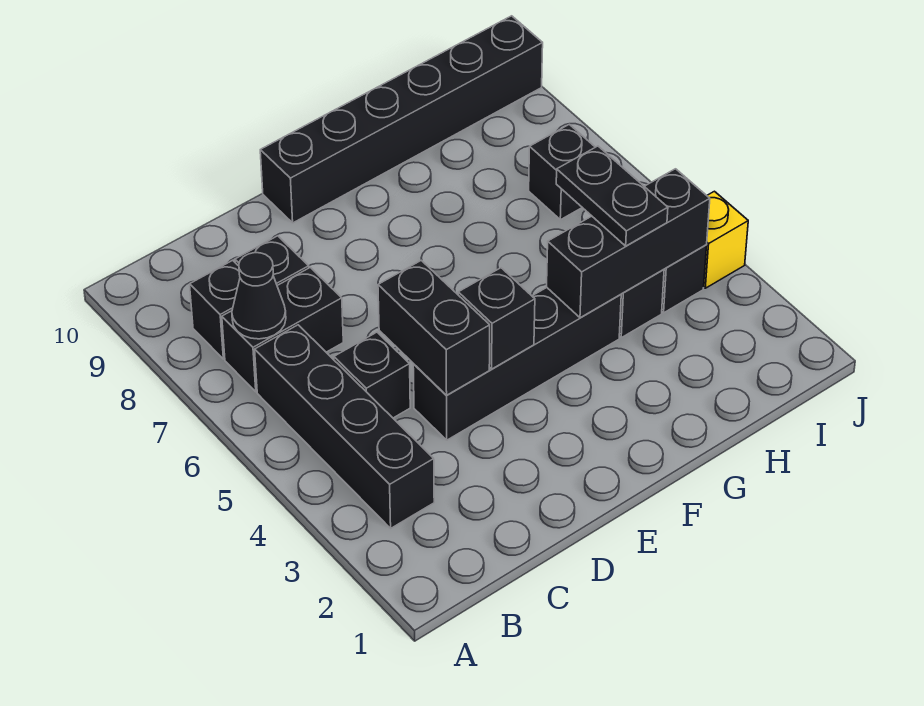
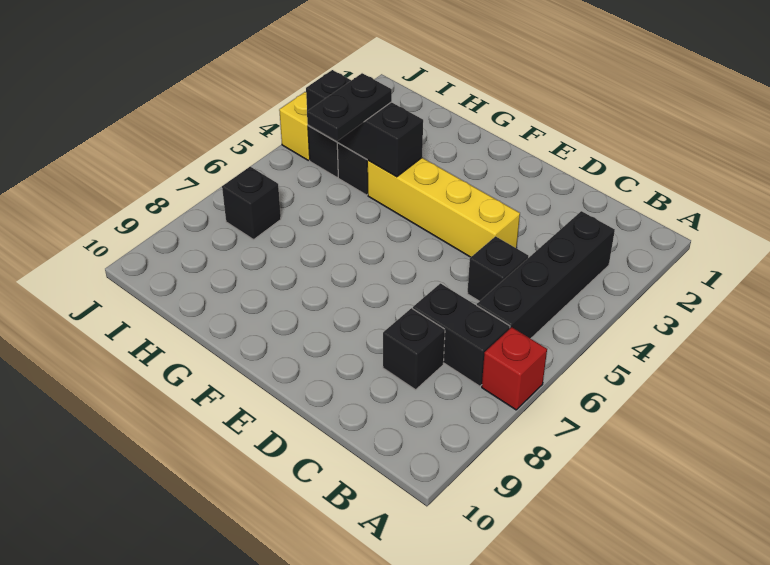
none -> red 1x1 brick [482,327,547,410]
black 1x1 cone [232,253,286,339] -> none
black 1x1 brick [190,260,240,359] -> none
black 1x4 brick [413,288,621,440] -> yellow 1x4 brick [367,158,520,257]
black 1x2 brick [378,260,490,396] -> none
black 1x1 brick [458,268,535,369] -> none
black 1x6 brick [260,16,543,223] -> none

